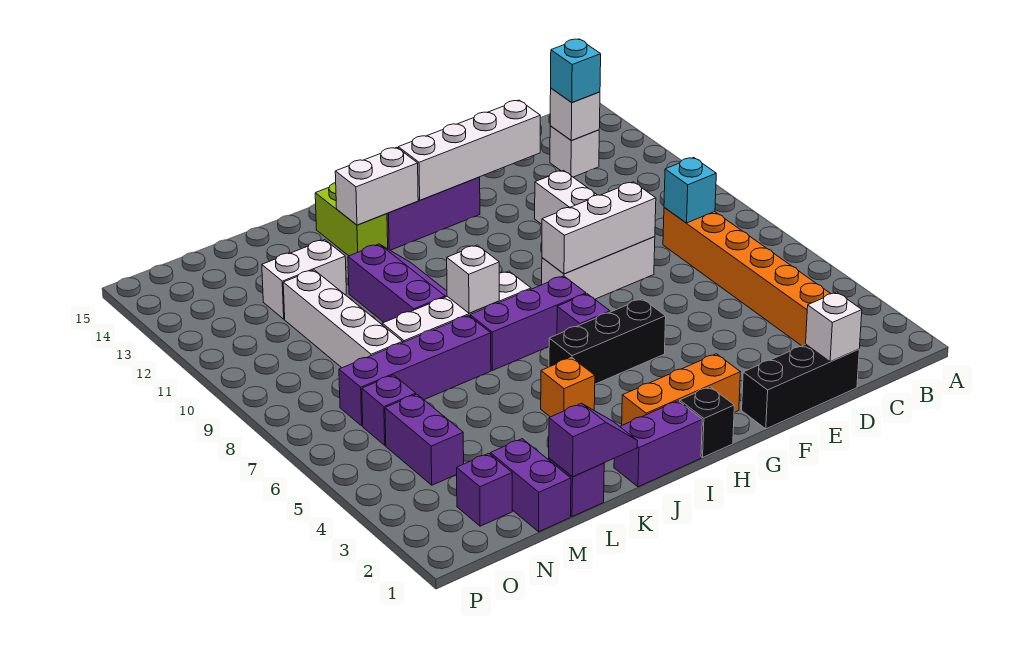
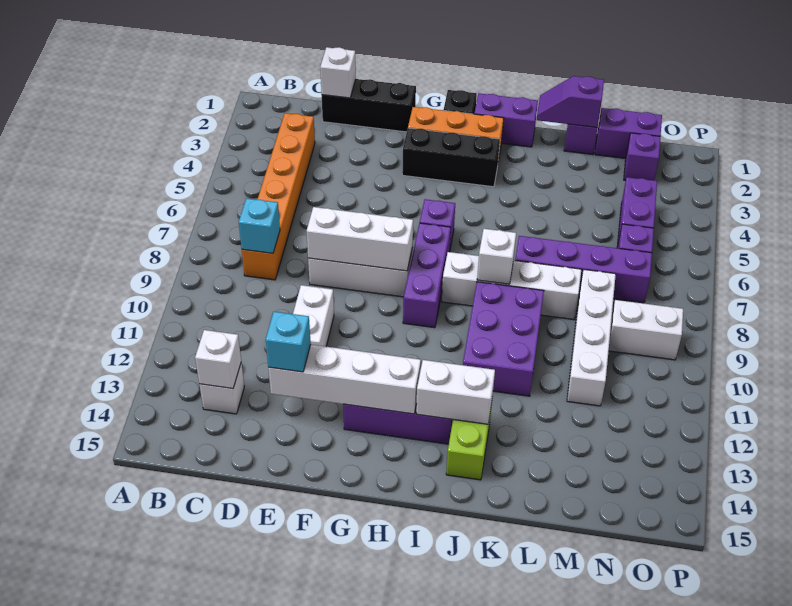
cyan 1x1 brick [551,39,601,103] -> cyan 1x1 brick moved to [266,312,311,372]
black 1x3 brick [549,299,666,384] -> black 1x3 brick moved to [402,128,500,187]
purple 1x3 brick [470,276,586,370] -> purple 1x3 brick turned to [403,223,451,328]
orange 1x1 brick [541,357,595,417] -> none
purple 2x3 slope [348,244,447,322] -> purple 2x3 brick [463,282,544,396]
white 1x2 brick [262,240,346,319] -> white 1x2 brick moved to [609,300,683,360]
purple 1x2 brick [490,439,571,532] -> purple 1x2 brick turned to [595,108,662,159]

